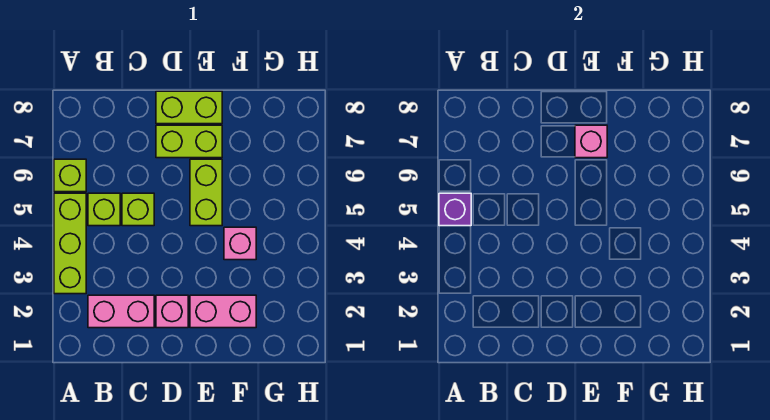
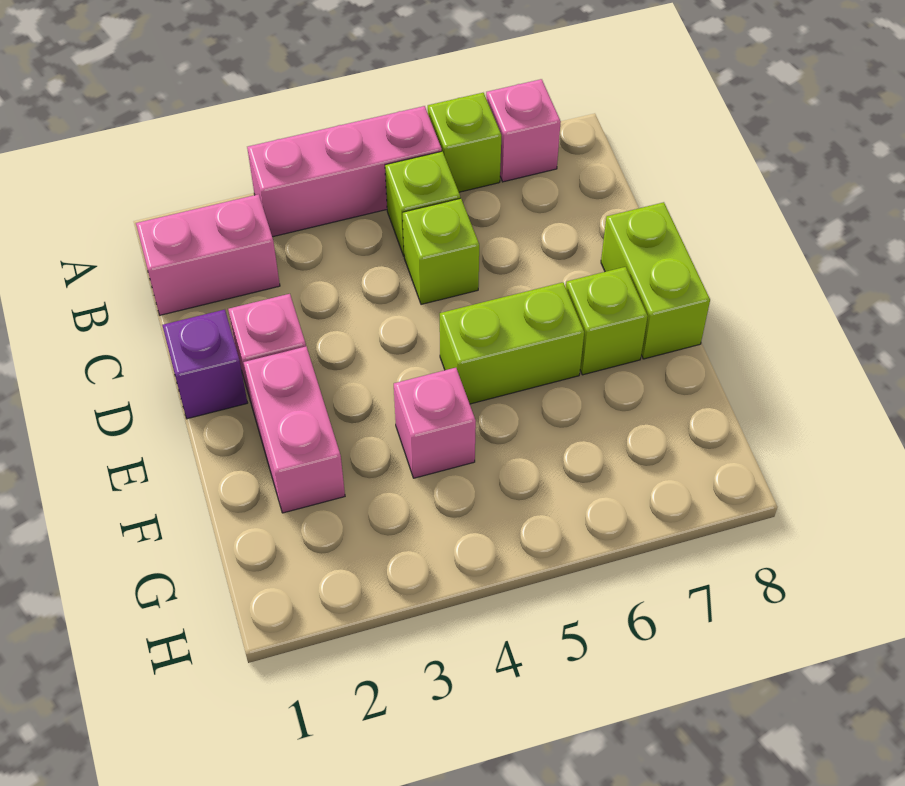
lime 1x3 brick [54,193,86,294] -> pink 1x3 brick [247,106,442,237]
purple 1x1 brick [439,193,471,226] -> purple 1x1 brick moved to [162,310,247,419]
pink 1x2 brick [88,295,154,328] -> pink 1x2 brick turned to [136,194,280,315]
lime 1x2 brick [156,125,222,158] -> lime 1x1 brick [566,267,648,375]
pink 1x1 brick [575,125,607,158] -> pink 1x1 brick moved to [486,79,561,182]

